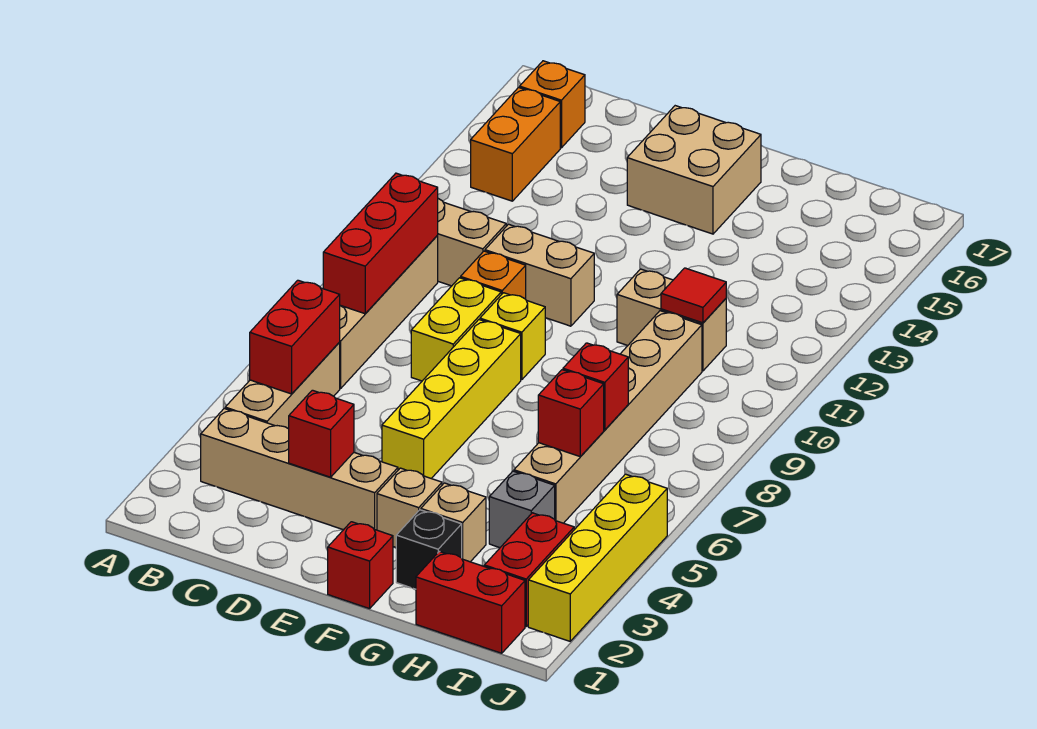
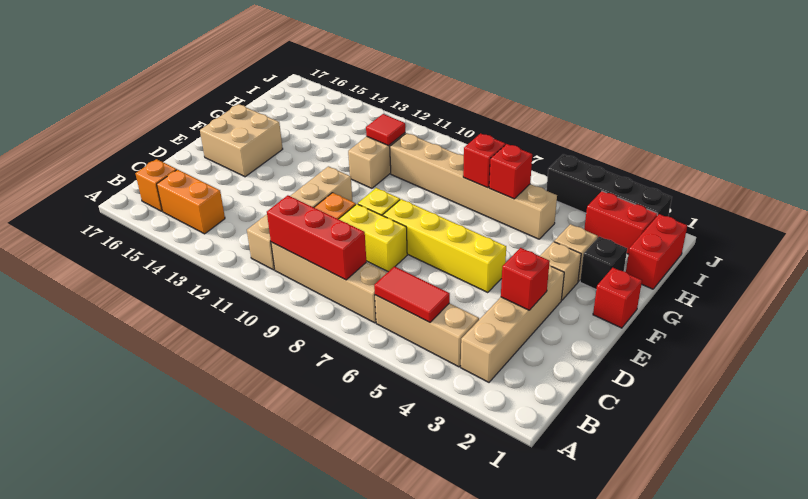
red 1x2 brick [250,280,340,394] -> red 1x2 tile [374,266,450,322]
grey 1x1 brick [489,471,555,548] -> none
yellow 1x4 brick [528,474,667,641] -> black 1x4 brick [546,154,672,216]

